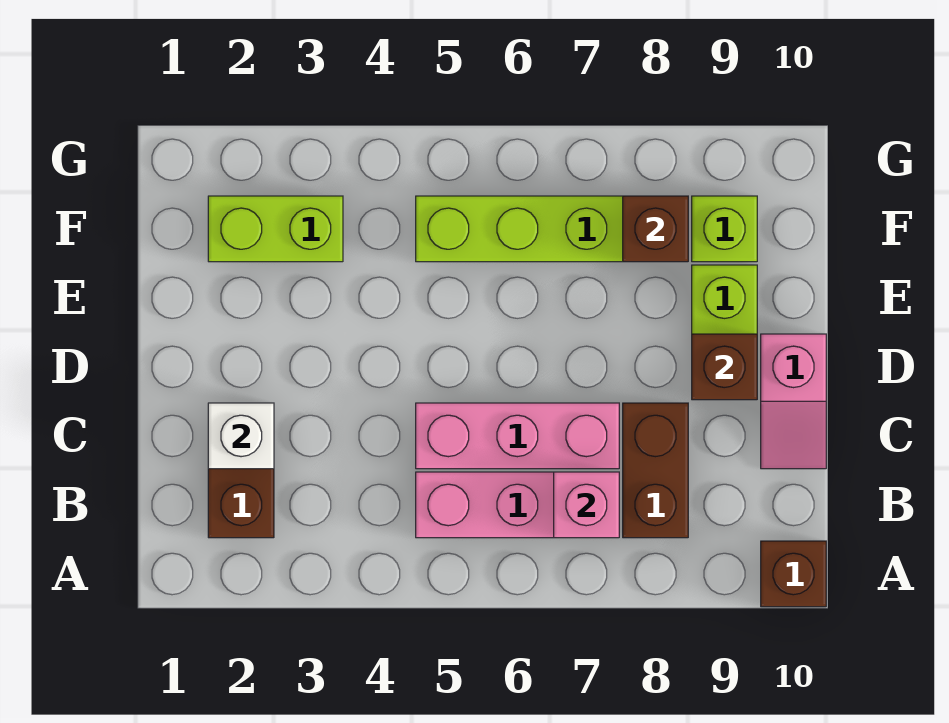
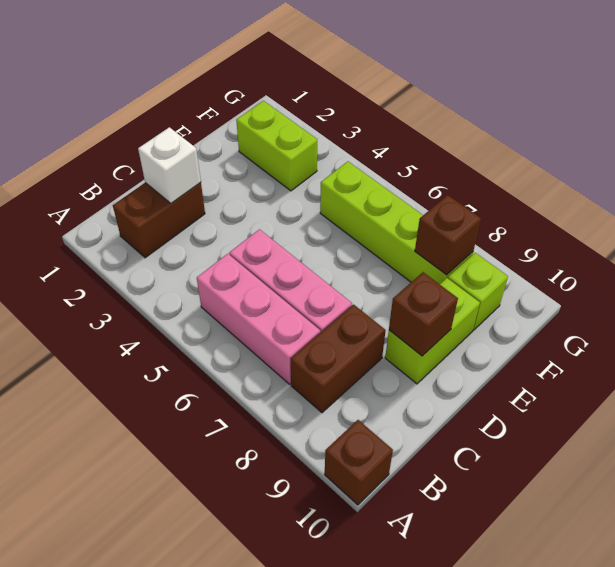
pink 1x1 brick [554,472,619,538] -> none
pink 1x2 slope [761,334,826,469] -> none

